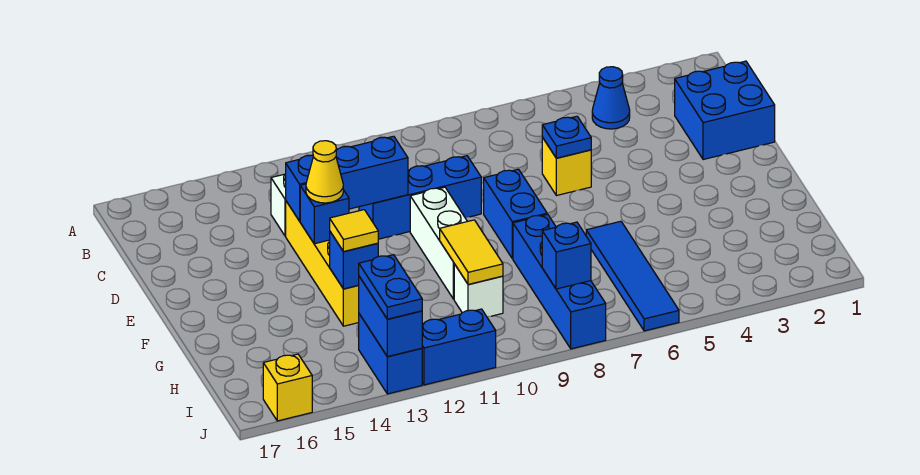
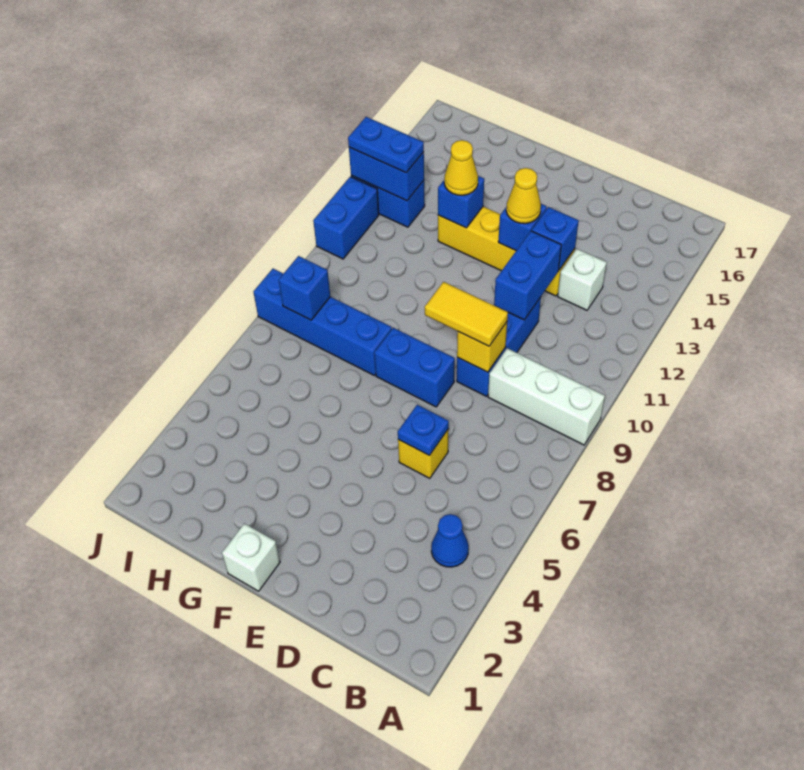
blue 2x2 brick [675,61,775,160] -> none
white 1x3 brick [410,187,467,299] -> white 1x3 brick moved to [488,348,605,445]
blue 1x4 tile [586,221,679,331] -> none
yellow 1x2 tile [440,220,503,285] -> yellow 1x2 tile moved to [425,282,508,346]
yellow 1x1 tile [330,210,378,252] -> yellow 1x1 cone [444,140,478,195]
white 1x1 brick [454,264,503,317] -> white 1x1 brick moved to [222,523,280,591]
yellow 1x1 brick [263,354,312,421] -> yellow 1x1 brick moved to [457,322,507,372]

